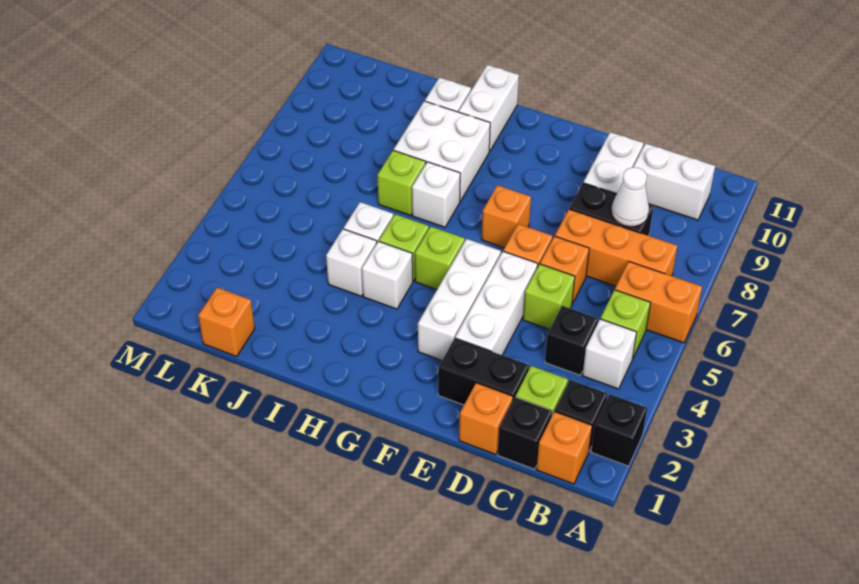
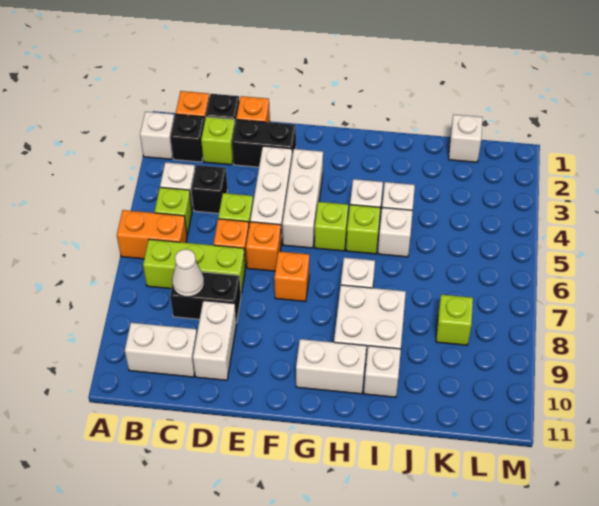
black 1x1 brick [591,394,647,466] -> white 1x1 brick [140,112,174,159]
orange 1x3 brick [555,209,677,286] -> lime 1x3 brick [143,239,245,294]
white 1x2 brick [459,65,519,152] -> white 1x2 brick turned to [296,339,366,394]
lime 1x1 brick [377,150,426,215] -> lime 1x1 brick moved to [436,295,473,345]
orange 1x1 brick [198,288,255,357] -> white 1x1 brick [449,115,483,162]

